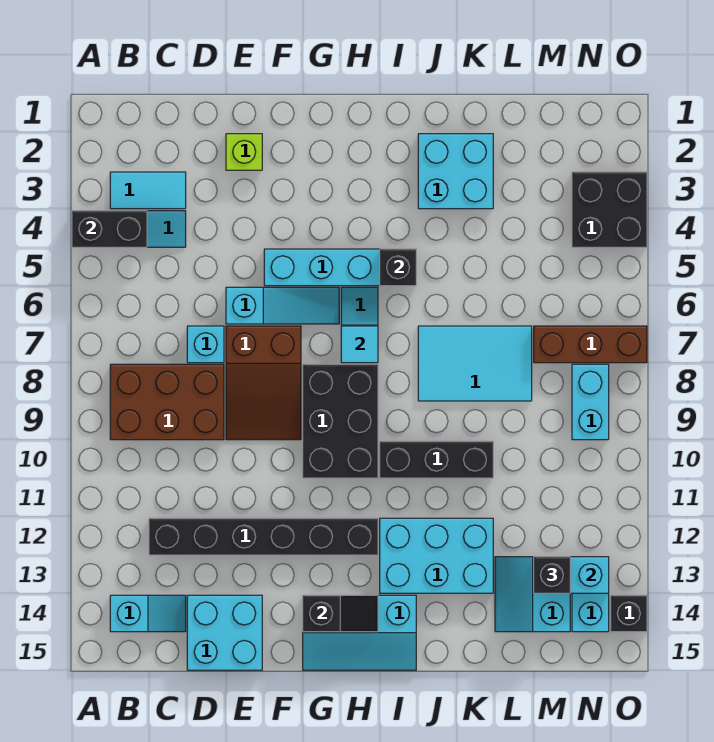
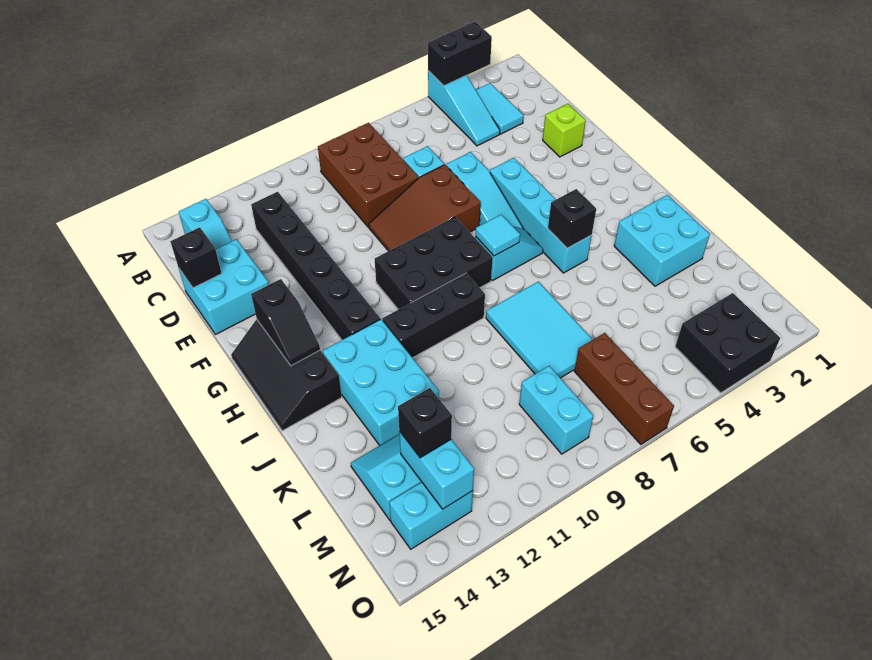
black 1x2 brick [72,211,147,247] -> black 1x2 brick turned to [428,22,492,86]
cyan 2x3 slope [303,595,416,670] -> black 2x3 slope [231,320,342,431]
black 1x3 brick [380,441,493,478] -> black 1x3 brick turned to [383,273,485,358]
cyan 1x2 brick [572,364,609,440] -> cyan 1x2 brick turned to [519,366,593,454]
black 1x1 brick [611,595,647,632] -> black 1x1 brick moved to [170,227,222,288]

